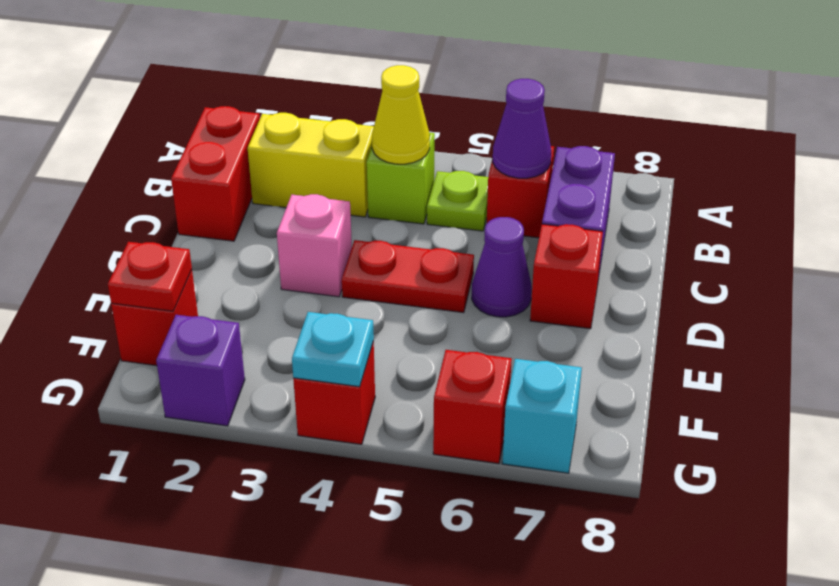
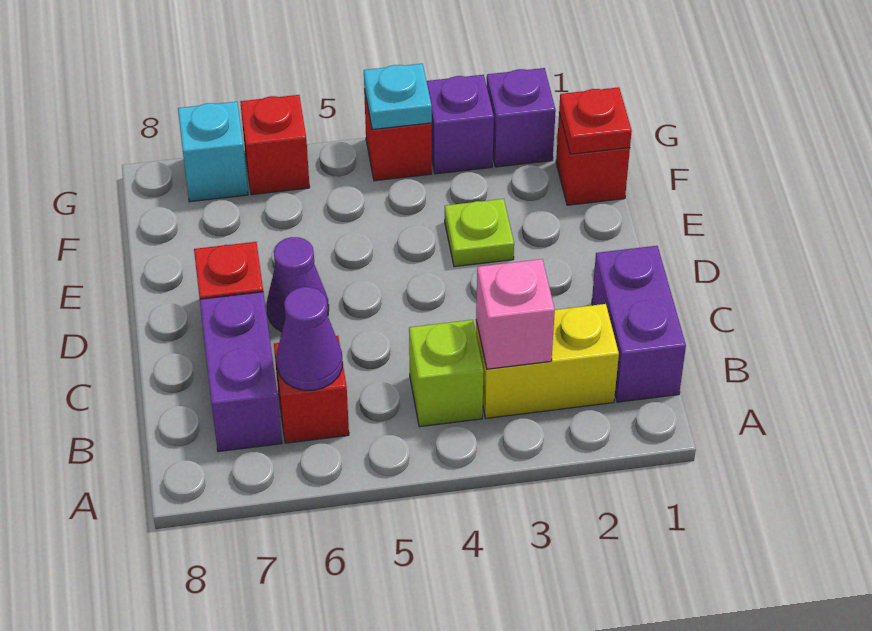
red 1x2 brick [171,106,260,241] -> purple 1x2 brick [592,246,686,402]
yellow 1x1 cone [372,65,430,164] -> none
lime 1x1 plate [427,171,488,231] -> lime 1x1 plate moved to [445,199,514,267]
pink 1x1 brick [277,194,352,297] -> pink 1x1 brick moved to [476,259,555,369]
red 1x2 plate [342,240,474,313] -> none
none -> purple 1x1 brick [426,75,494,174]

